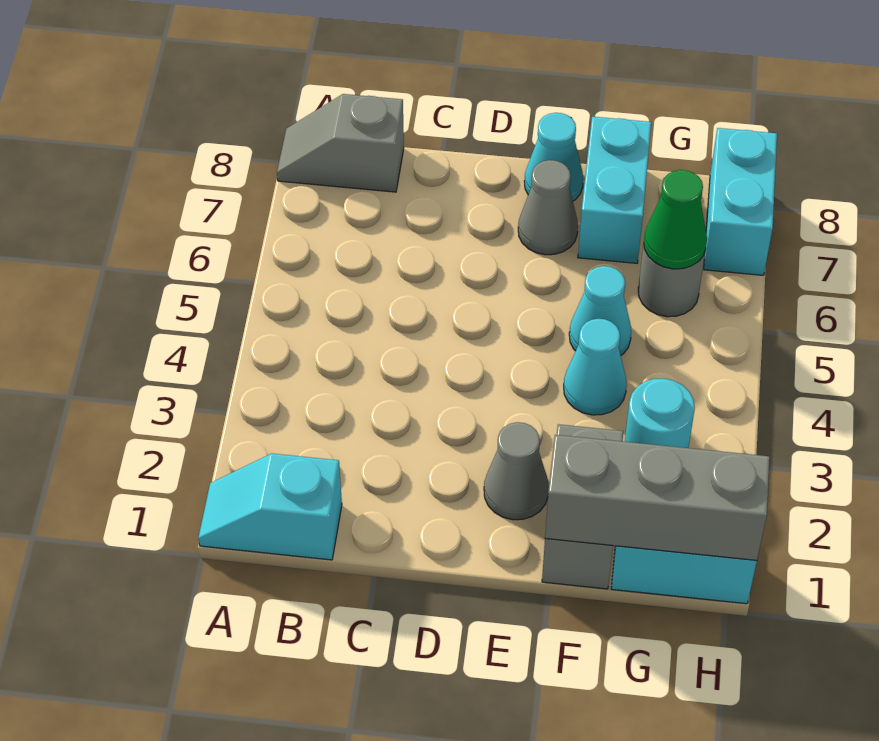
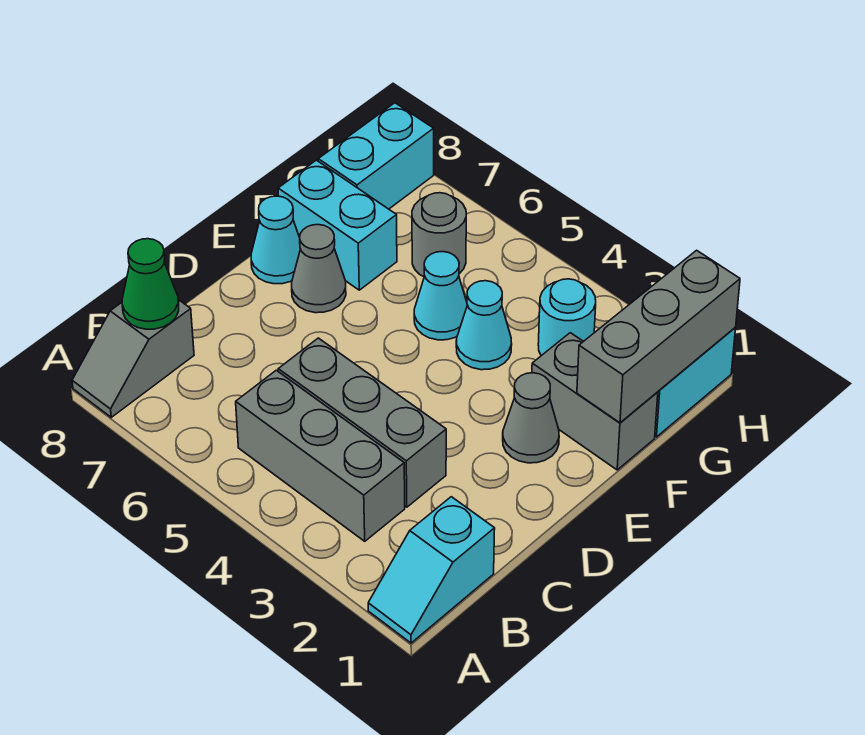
none -> grey 1x3 brick [236,370,405,541]
none -> grey 1x3 brick [278,338,446,507]
green 1x1 cone [644,170,707,269] -> green 1x1 cone moved to [122,239,179,329]
cyan 1x2 brick [704,128,777,275] -> cyan 1x2 brick turned to [318,103,434,209]

